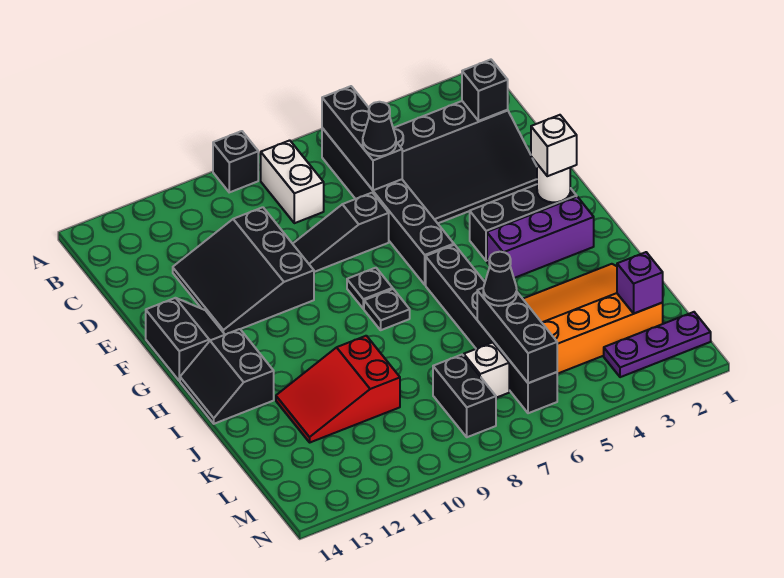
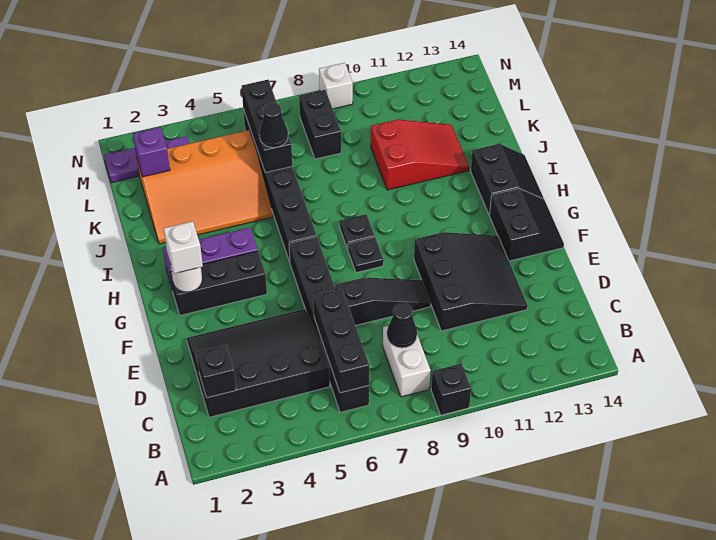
black 1x1 cone [363,102,396,156] -> black 1x1 cone moved to [387,303,417,348]
black 2x2 slope [146,298,225,381] -> black 2x2 slope turned to [489,189,564,261]
white 1x1 brick [464,342,509,398] -> white 1x1 brick moved to [319,63,353,109]

